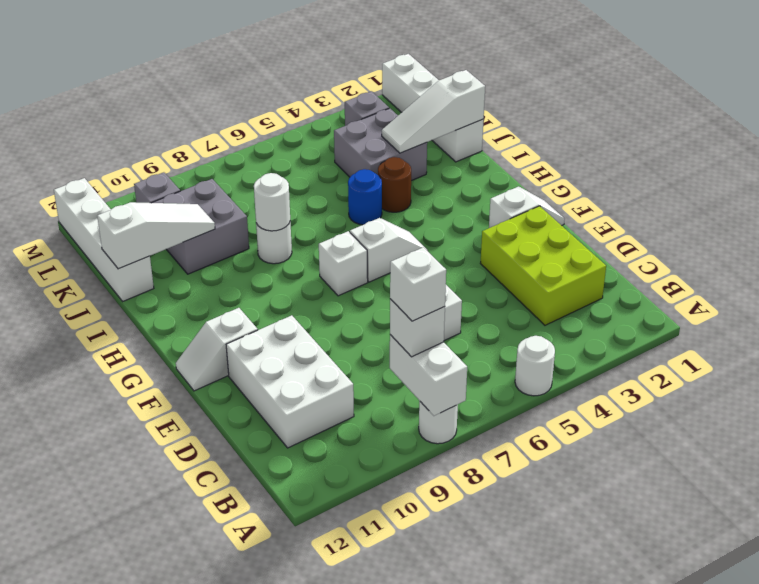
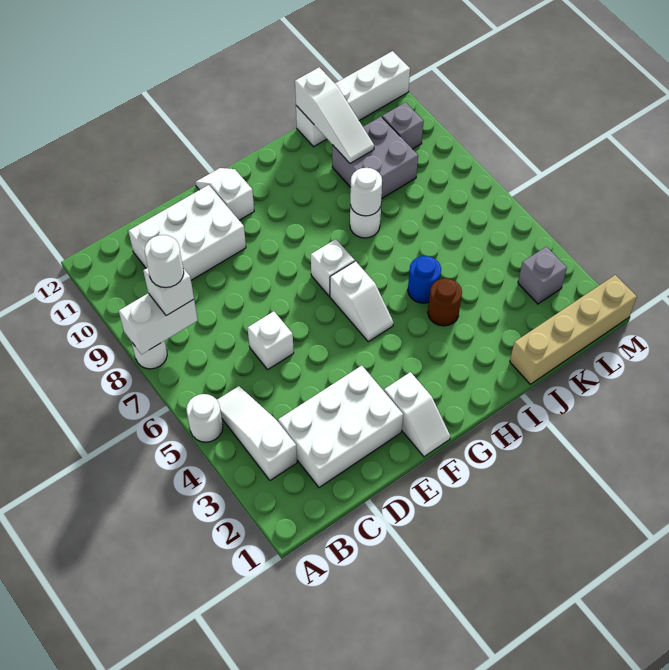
white 1x1 brick [390,247,446,321] -> white 1x1 round brick [145,235,184,288]
lime 2x3 brick [480,206,606,325] -> white 2x3 brick [278,366,403,487]
white 1x4 brick [382,54,484,162] -> tan 1x4 brick [510,275,637,384]
white 1x3 slope [382,70,485,153] -> white 1x3 slope moved to [217,386,297,480]
grey 2x2 brick [334,108,427,181] -> none

